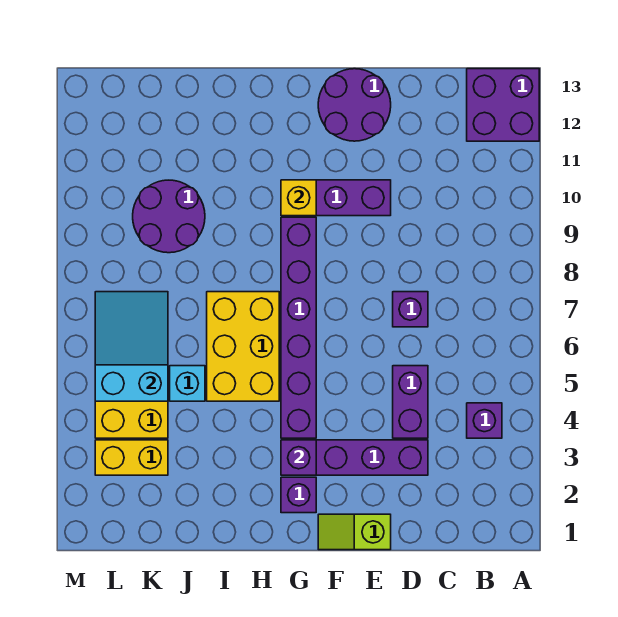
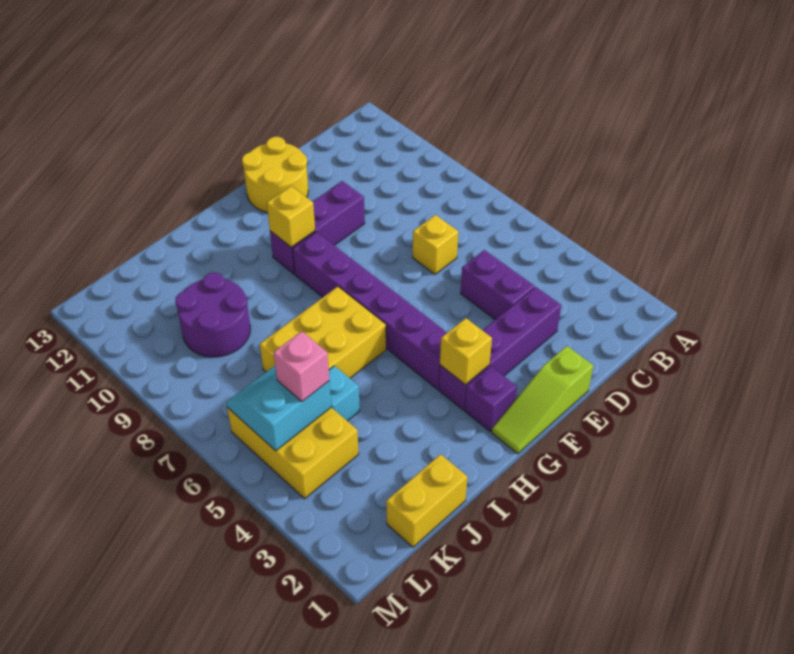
purple 2x2 brick [467,69,539,141] -> none
purple 1x1 brick [467,403,502,438] -> none
purple 1x1 brick [393,292,428,327] -> yellow 1x1 brick [413,215,458,274]
lime 1x2 slope [318,514,391,550] -> lime 1x3 slope [492,346,593,454]
purple 2x2 round brick [318,69,391,141] -> yellow 2x2 round brick [242,137,308,212]
purple 1x1 brick [281,440,316,475] -> yellow 1x1 brick [440,318,492,385]
yellow 2x3 brick [207,292,279,401] -> yellow 2x3 brick turned to [260,287,386,378]
yellow 1x2 brick [95,440,168,475] -> yellow 1x2 brick moved to [386,454,467,547]
cyan 2x3 slope [95,292,168,401] -> cyan 2x2 slope [226,366,331,451]
none -> pink 1x1 brick [274,331,329,401]

